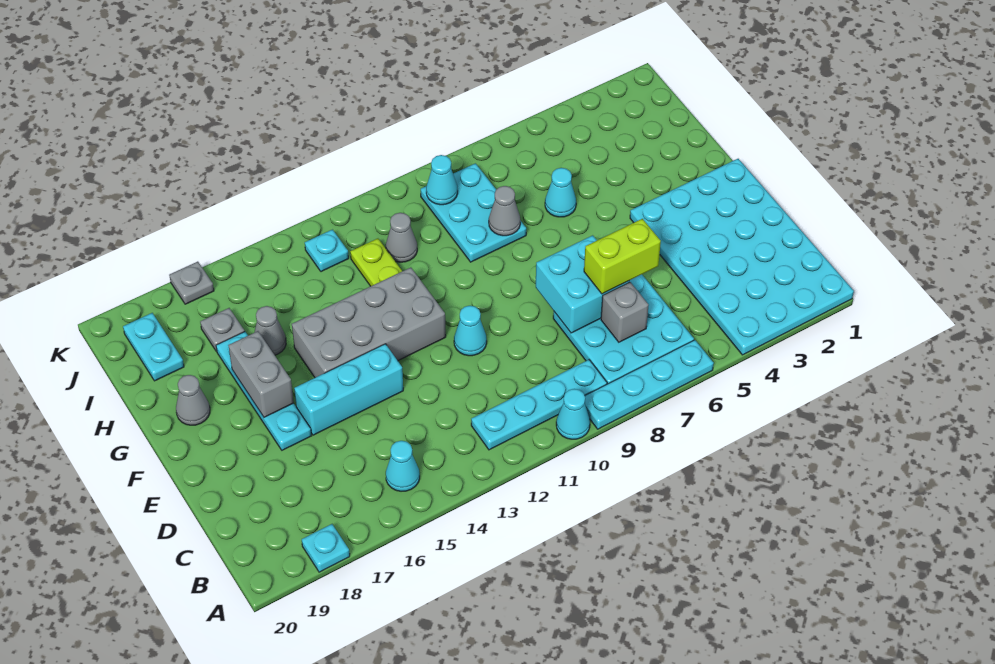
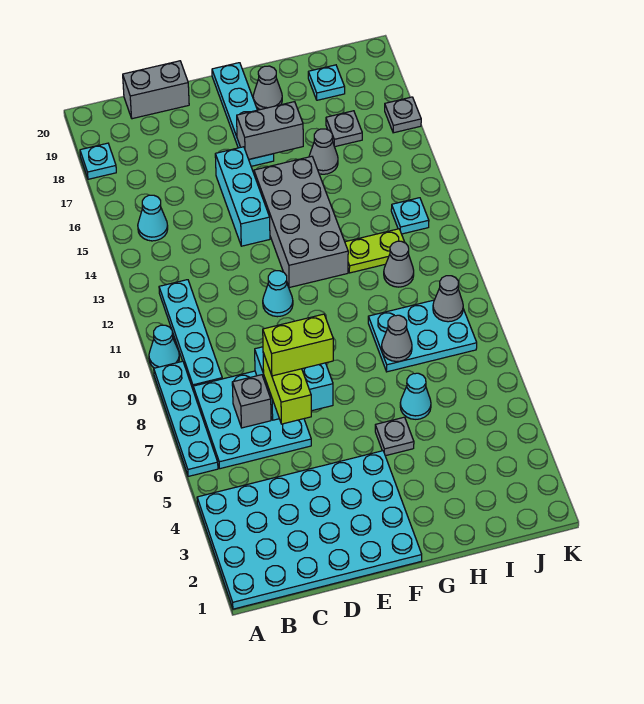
none -> grey 1x2 brick [123,61,189,119]
none -> lime 1x2 brick [263,314,333,376]
cyan 1x4 plate [216,332,311,450] -> cyan 1x4 plate turned to [212,63,274,166]
none -> grey 1x1 plate [375,417,414,456]
cyan 1x2 plate [123,313,184,381] -> cyan 1x1 plate [308,65,345,100]
cyan 1x1 cone [426,155,458,205] -> grey 1x1 cone [433,276,463,322]

